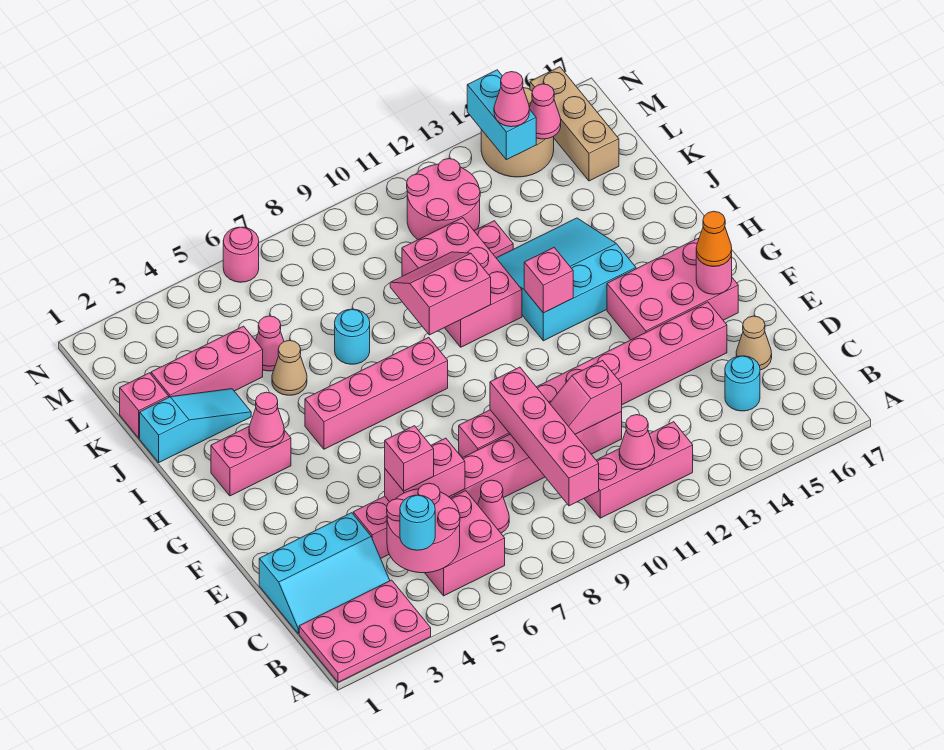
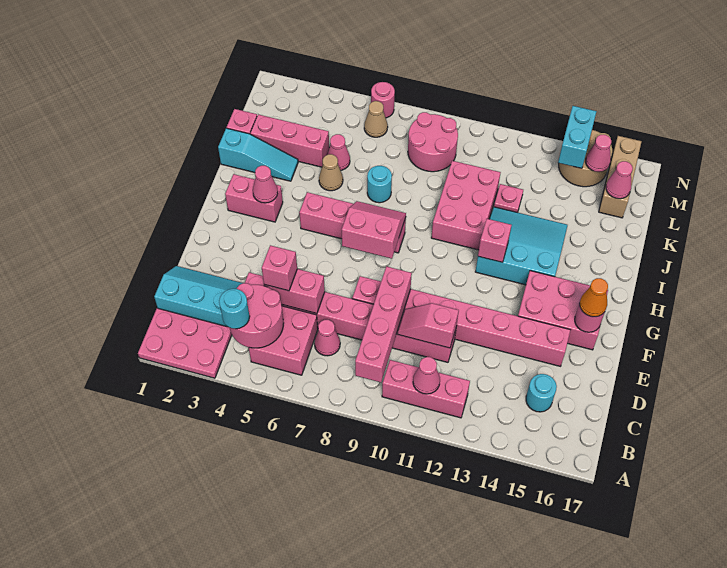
cyan 2x3 slope [259,513,390,633] -> cyan 2x3 slope turned to [154,266,243,327]
tan 1x1 cone [736,316,772,370] -> tan 1x1 cone moved to [364,101,388,137]
pink 2x2 slope [390,252,491,335] -> pink 2x2 slope moved to [342,201,406,259]
pink 2x2 round brick [407,159,480,240] -> pink 2x2 round brick moved to [408,112,458,172]
pink 1x1 cone [494,72,529,127] -> pink 1x1 cone moved to [606,161,633,199]

